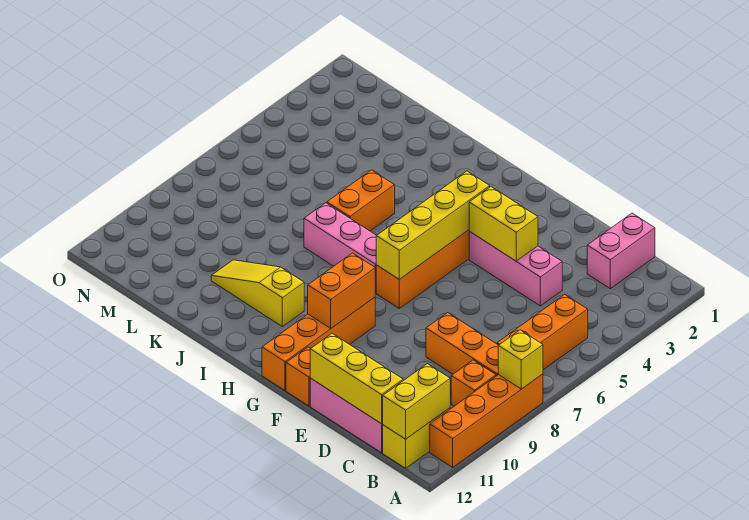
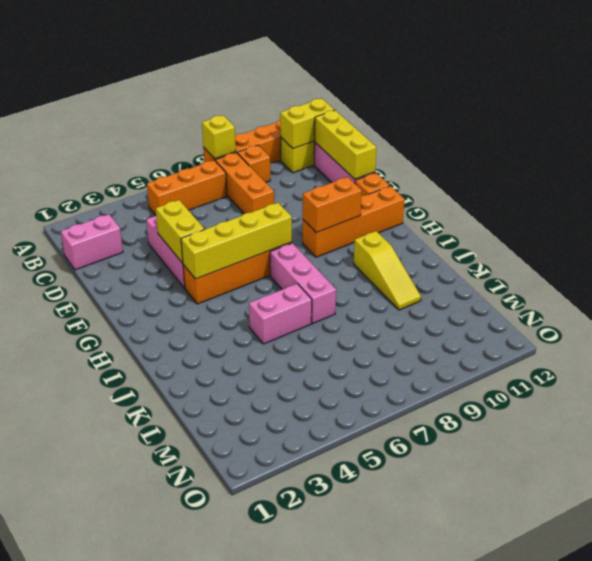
orange 1x2 brick [327,170,395,231] -> pink 1x2 brick [249,284,312,344]

